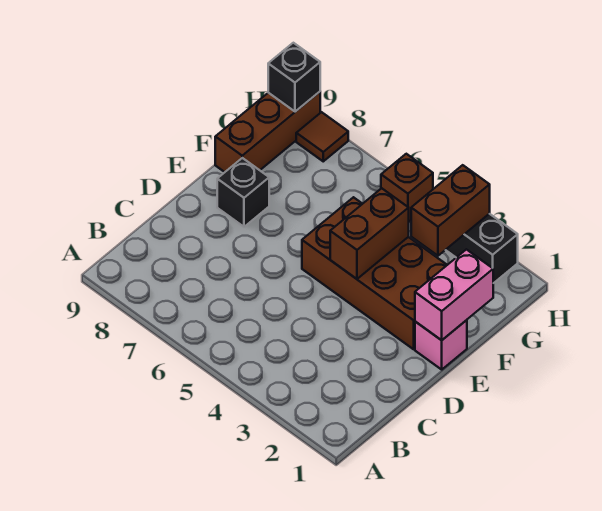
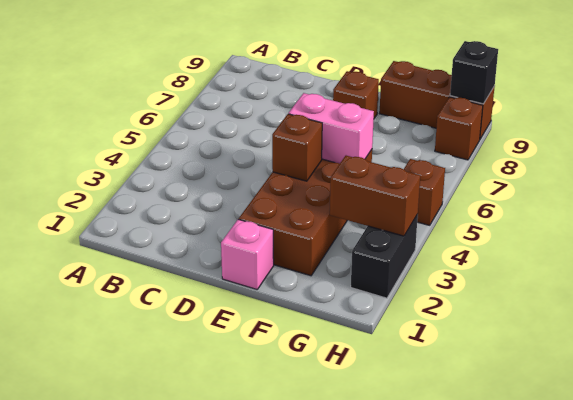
pink 1x2 brick [415,249,493,340] -> pink 1x2 brick moved to [289,93,374,164]
brown 1x2 brick [330,188,409,279] -> brown 1x1 brick [272,114,322,181]
black 1x1 brick [217,158,269,227] -> brown 1x1 brick [333,71,379,118]
brown 1x1 tile [296,112,348,161] -> brown 1x1 brick [435,97,483,160]

